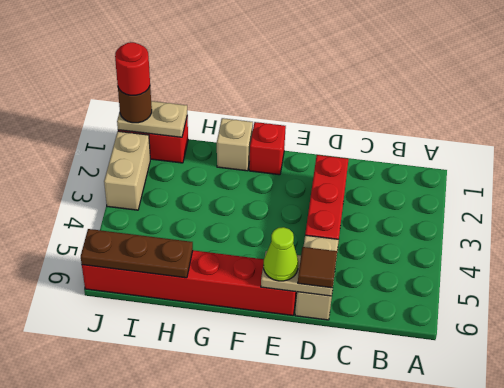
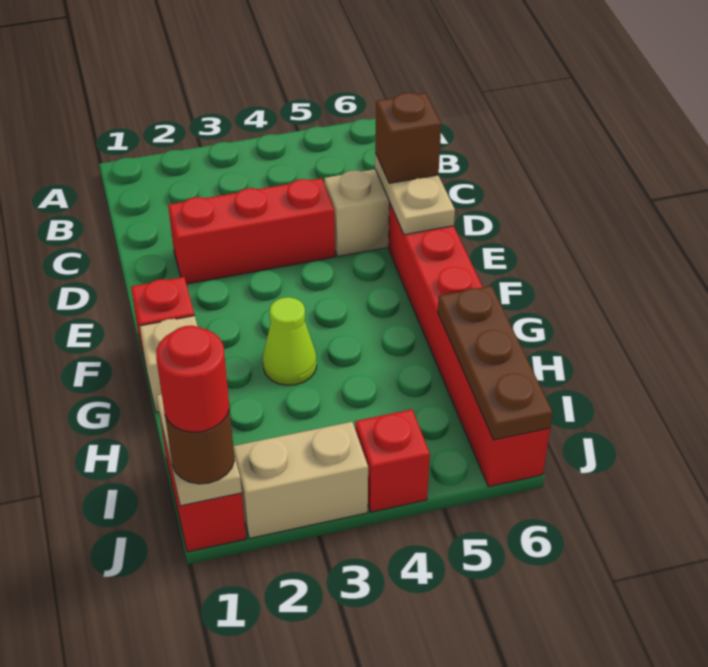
brown 1x1 tile [298,247,337,288] -> brown 1x1 brick [375,93,441,183]
lime 1x1 cone [263,227,298,281] -> lime 1x1 cone moved to [263,297,317,385]
none -> red 1x1 brick [355,409,430,512]

